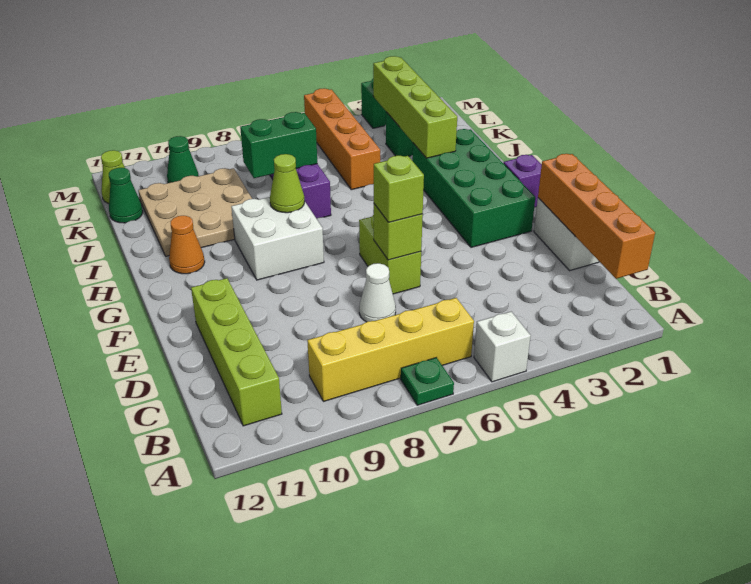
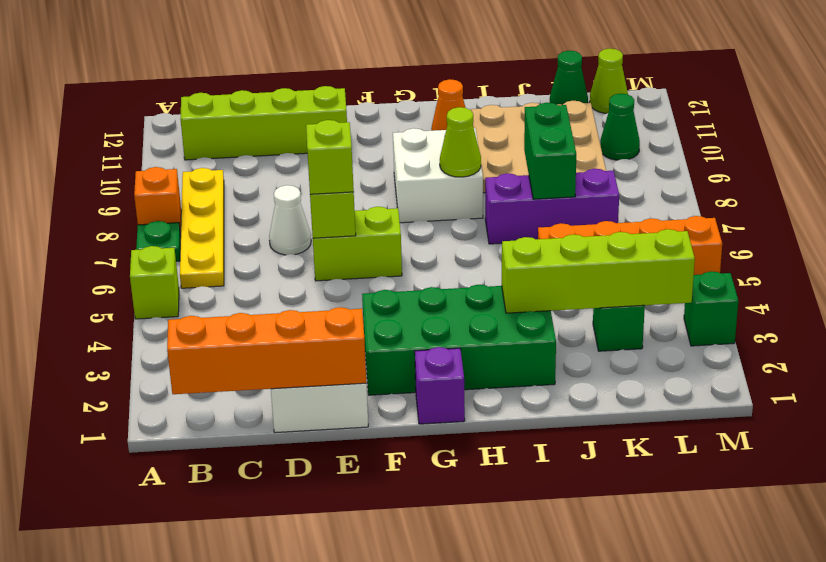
white 1x1 brick [474,312,531,382] -> lime 1x1 brick [130,246,179,319]
none -> orange 1x1 brick [134,167,181,235]
yellow 1x4 brick [307,298,474,401] -> yellow 1x4 plate [180,168,224,288]

